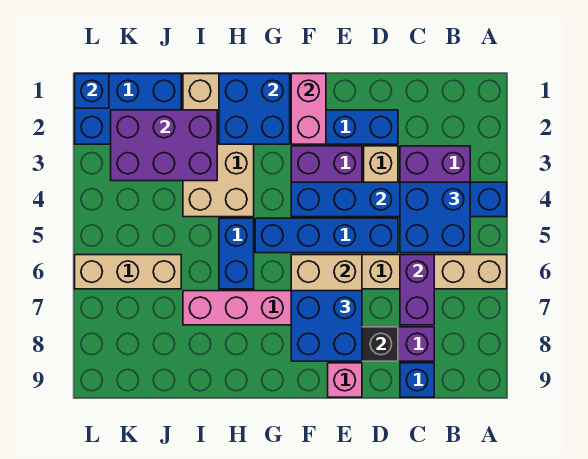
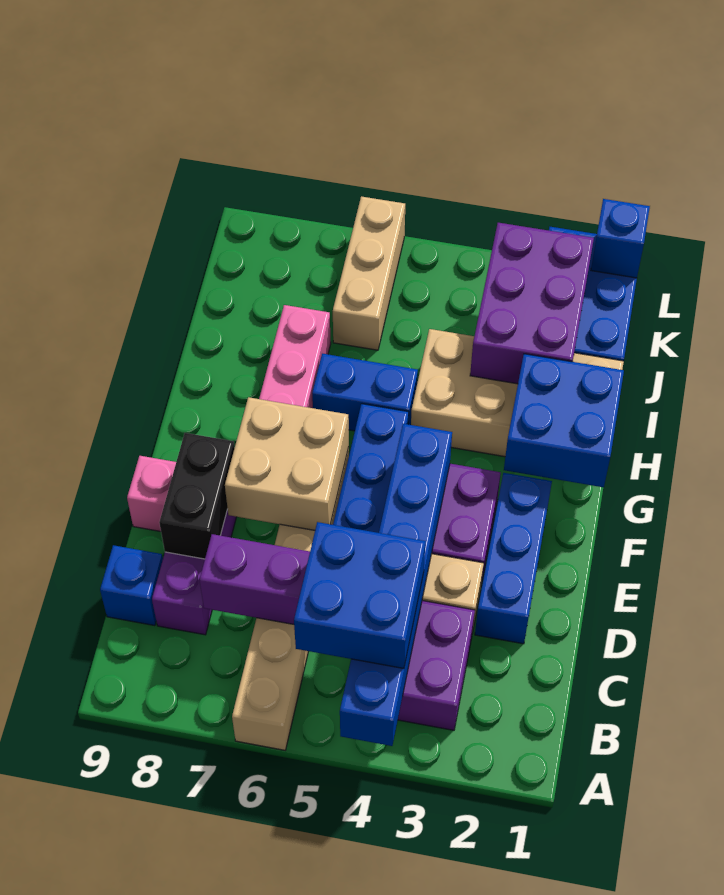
blue 2x2 brick [291,291,362,361] -> none
pink 1x2 brick [291,74,326,144] -> none

